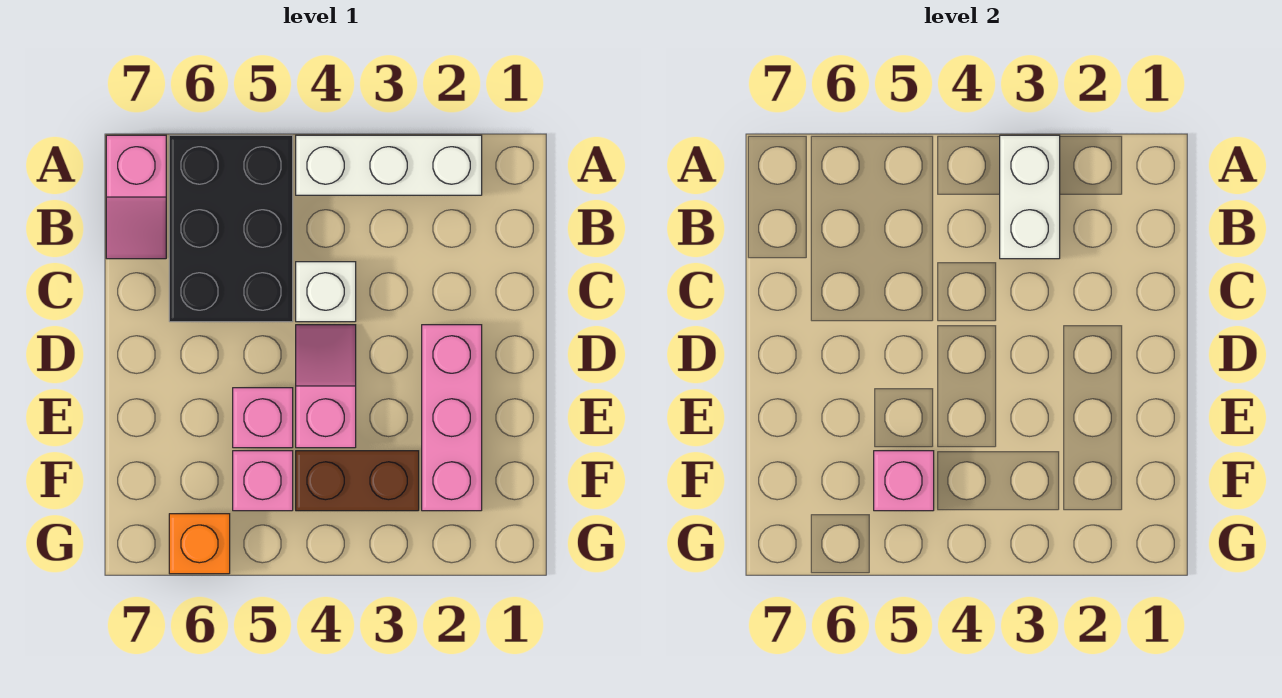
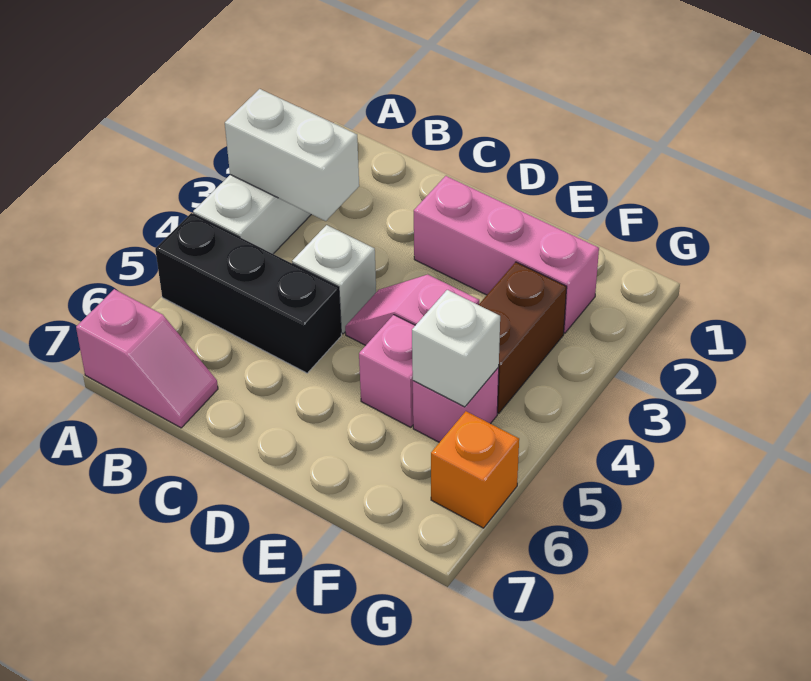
black 2x3 brick [169,135,293,322] -> black 1x3 brick [155,213,341,373]
pink 1x1 brick [874,451,934,511] -> white 1x1 brick [412,290,500,407]

